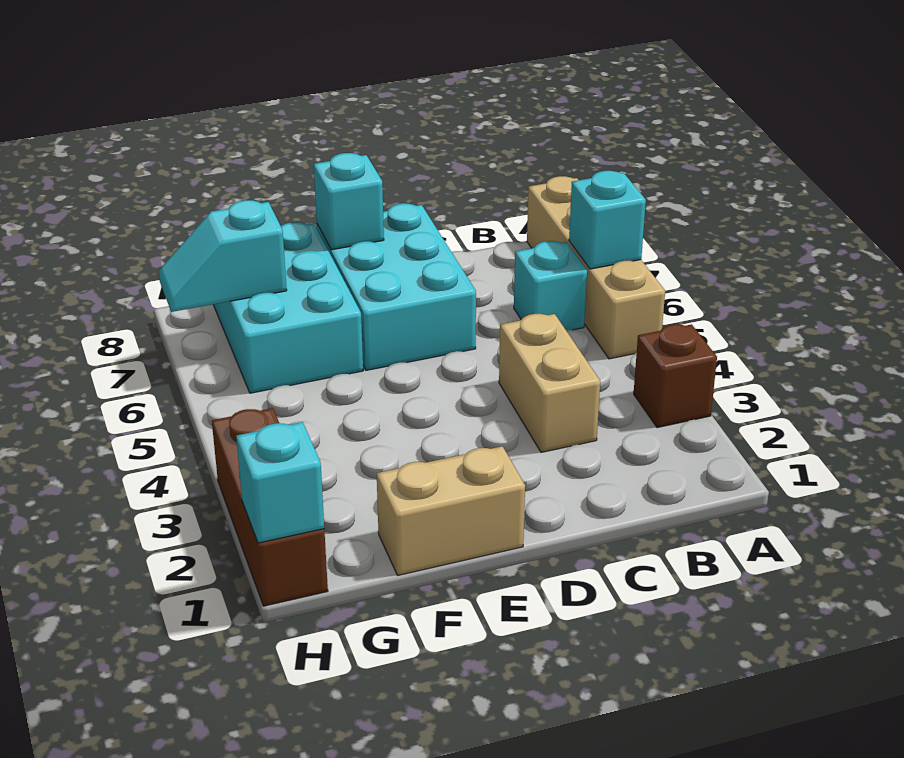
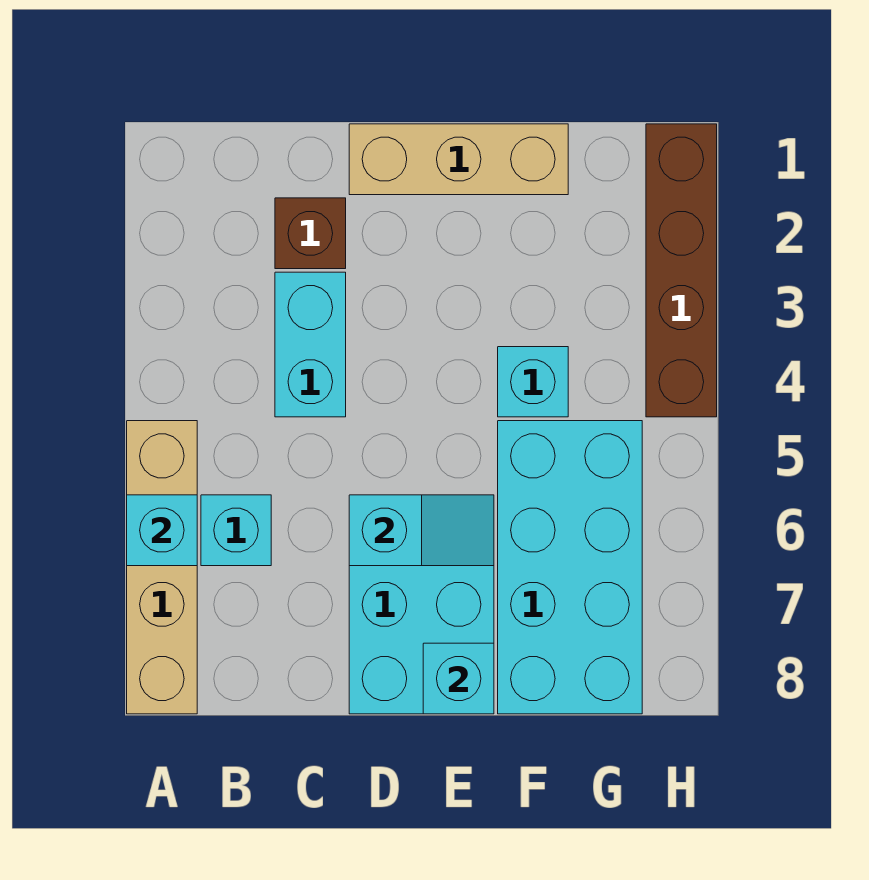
brown 1x1 brick [634,324,717,428] -> brown 1x1 brick moved to [275,198,346,269]
tan 1x2 brick [499,314,600,452] -> cyan 1x2 brick [275,272,346,417]
tan 1x2 brick [377,446,525,575] -> tan 1x3 brick [349,124,568,195]
cyan 2x3 brick [213,222,363,393] -> cyan 2x4 brick [498,421,642,714]
cyan 1x2 slope [159,200,287,312] -> cyan 1x2 slope moved to [349,495,494,566]
brown 1x3 brick [212,408,328,606] -> brown 1x4 brick [646,124,717,417]
cyan 1x1 brick [236,422,324,543] -> cyan 1x1 brick moved to [498,347,568,417]

